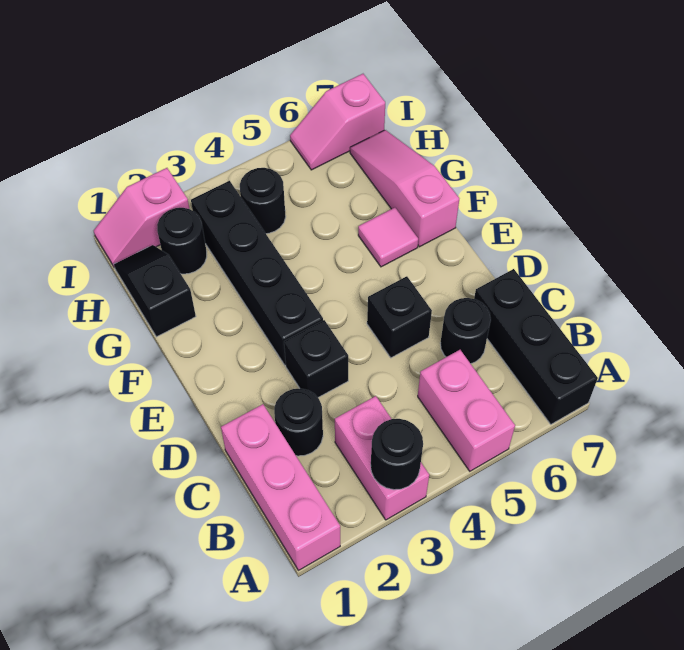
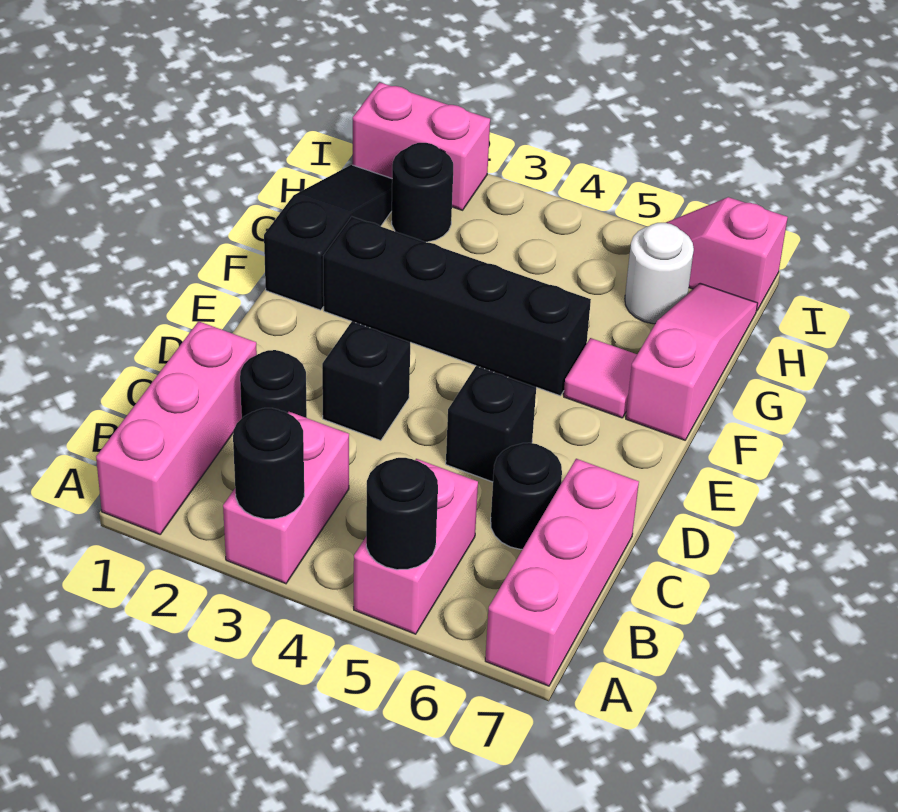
black 1x3 brick [474,269,598,424] -> pink 1x3 brick [485,459,639,686]
black 1x4 brick [191,181,323,365] -> black 1x4 brick turned to [323,217,591,396]
black 1x2 slope [114,245,196,337] -> black 1x3 slope [264,165,392,310]
black 1x1 round brick [240,168,286,234] -> black 1x1 round brick moved to [366,458,438,570]
none -> white 1x1 round brick [625,223,694,324]
pink 1x2 slope [94,168,189,268] -> pink 1x2 brick [353,82,490,210]

